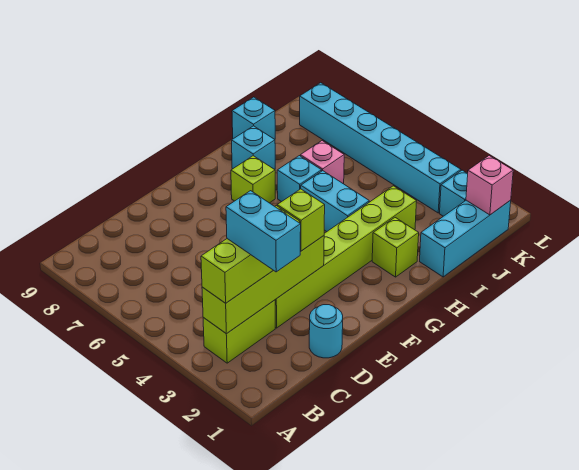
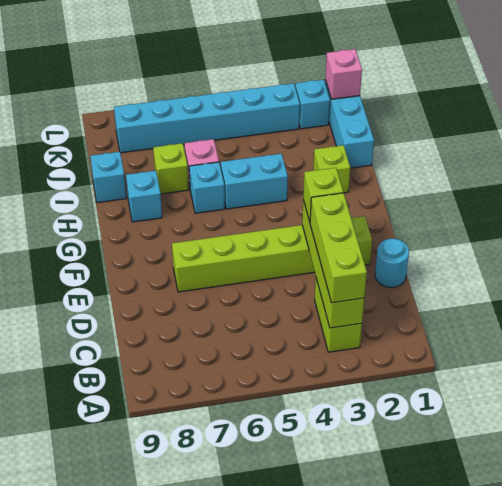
cyan 1x2 brick [226,191,301,272] -> none
lime 1x6 brick [275,186,417,328] -> lime 1x6 brick turned to [172,216,372,292]
lime 1x1 brick [231,156,275,203] -> lime 1x1 brick moved to [153,143,189,194]

